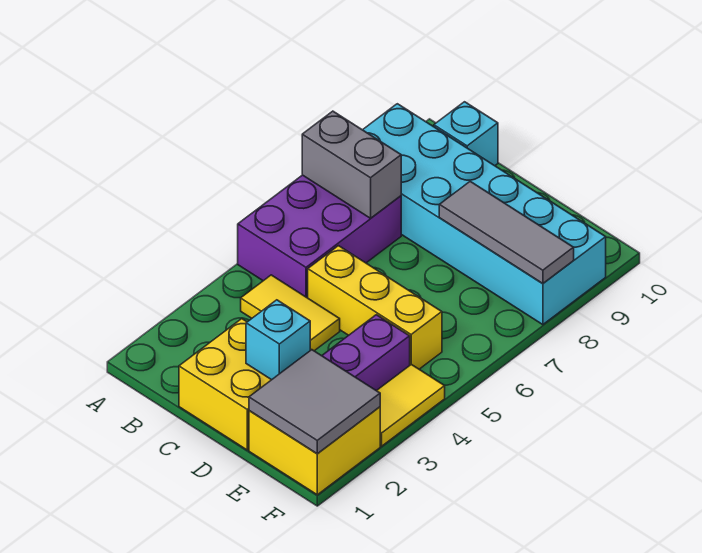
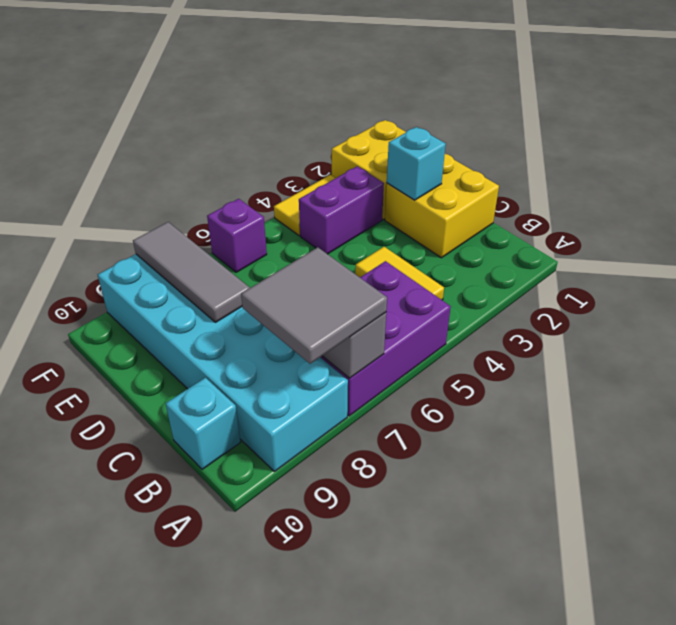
yellow 1x3 brick [308,246,442,369] -> none
grey 2x2 tile [249,350,380,454] -> grey 2x2 tile moved to [241,247,387,364]
none -> purple 1x1 brick [207,199,267,272]

